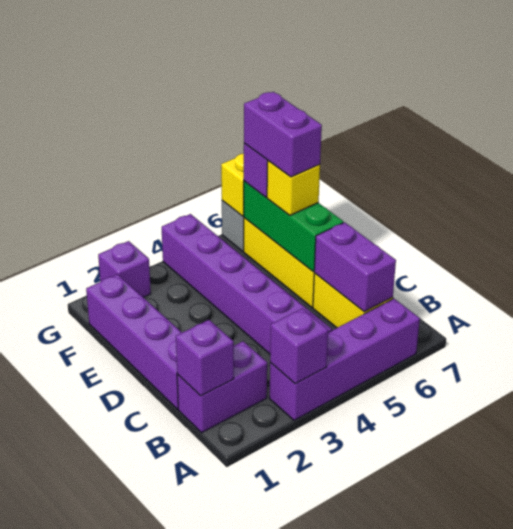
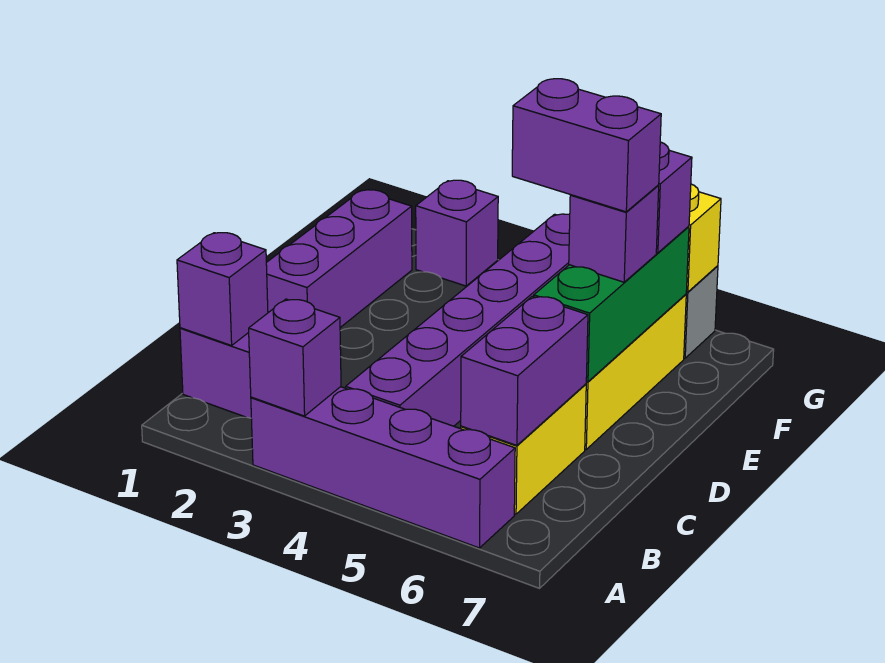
purple 1x4 brick [86,274,182,409] -> purple 1x3 brick [266,190,412,327]
yellow 1x1 brick [267,161,320,215] -> purple 1x1 brick [569,186,659,282]
purple 1x2 brick [244,92,322,177] -> purple 1x2 brick turned to [512,79,661,212]

